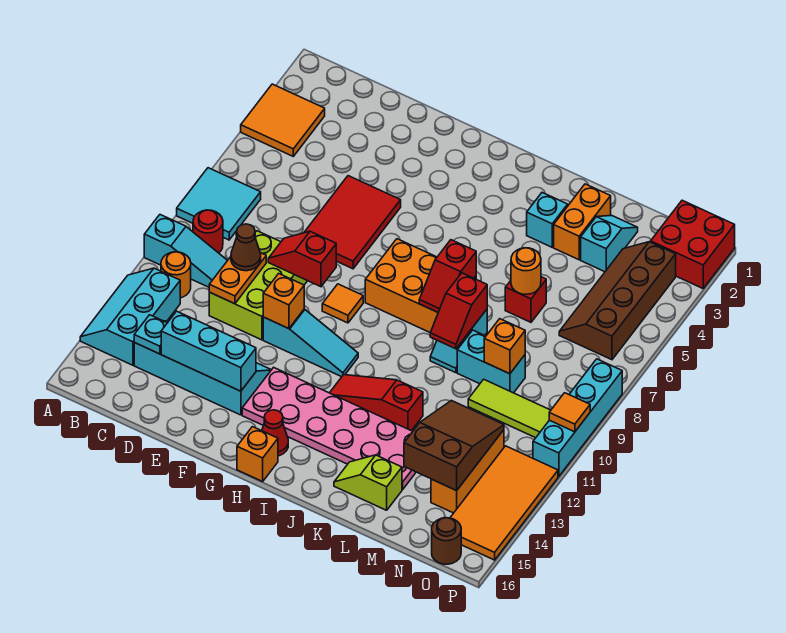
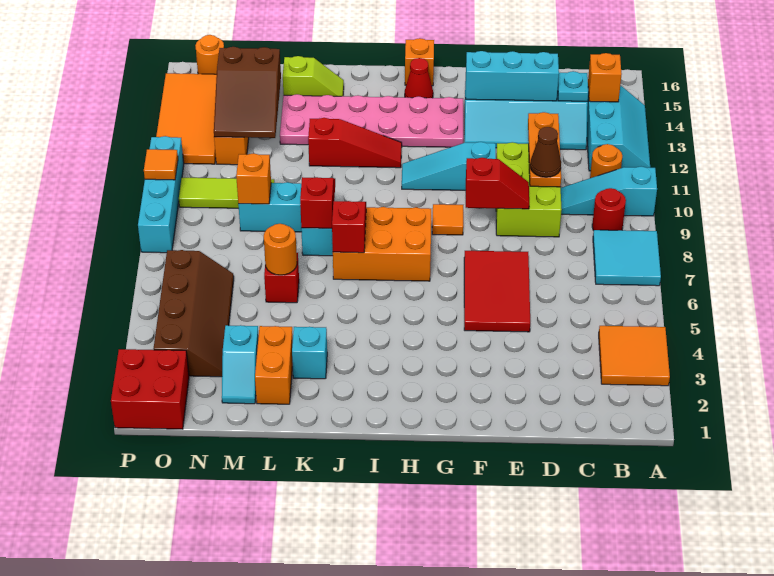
orange 1x2 plate [209,253,266,304] -> orange 1x3 plate [528,112,561,187]
orange 1x1 brick [263,274,304,329] -> orange 1x1 brick moved to [588,53,622,102]
brown 1x1 round brick [432,518,461,564] -> orange 1x1 round brick [195,35,224,74]

